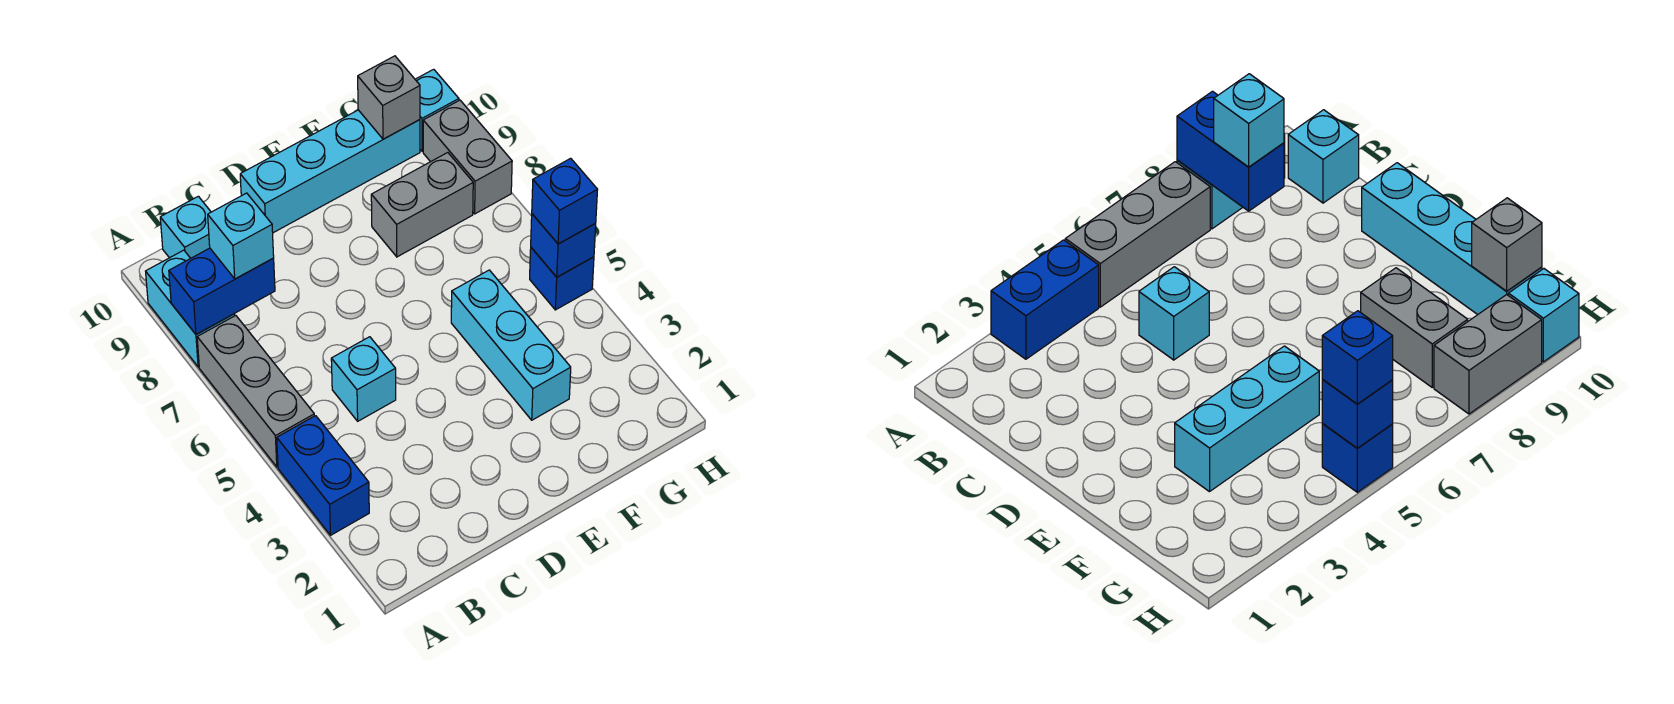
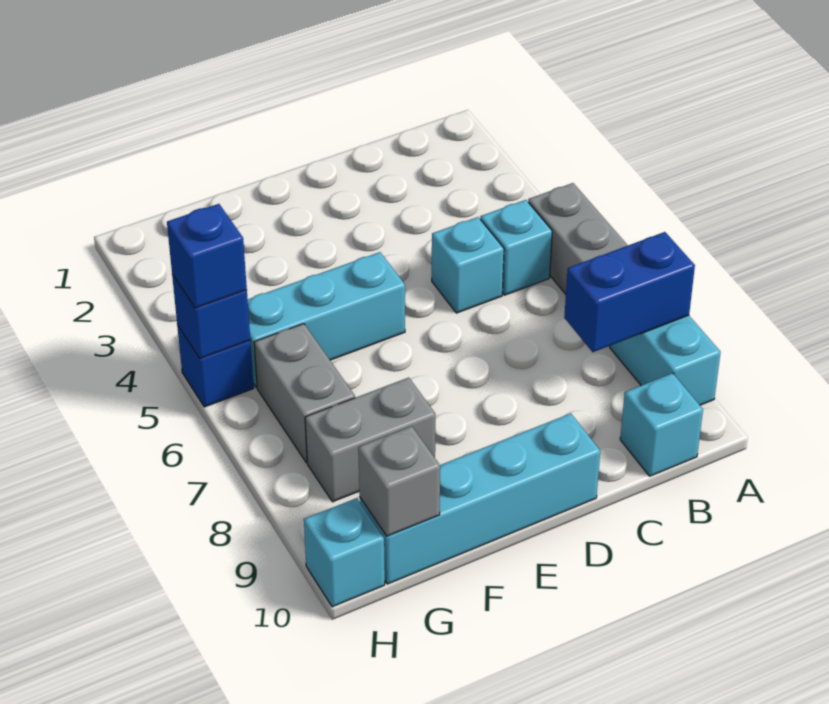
blue 1x2 brick [277,416,369,535] -> none
cyan 1x1 brick [208,193,274,279] -> cyan 1x1 brick moved to [480,200,552,295]
cyan 1x3 brick [451,270,571,420] -> cyan 1x3 brick turned to [248,252,405,388]
grey 1x2 brick [423,100,512,214] -> grey 1x2 brick moved to [254,324,355,462]

